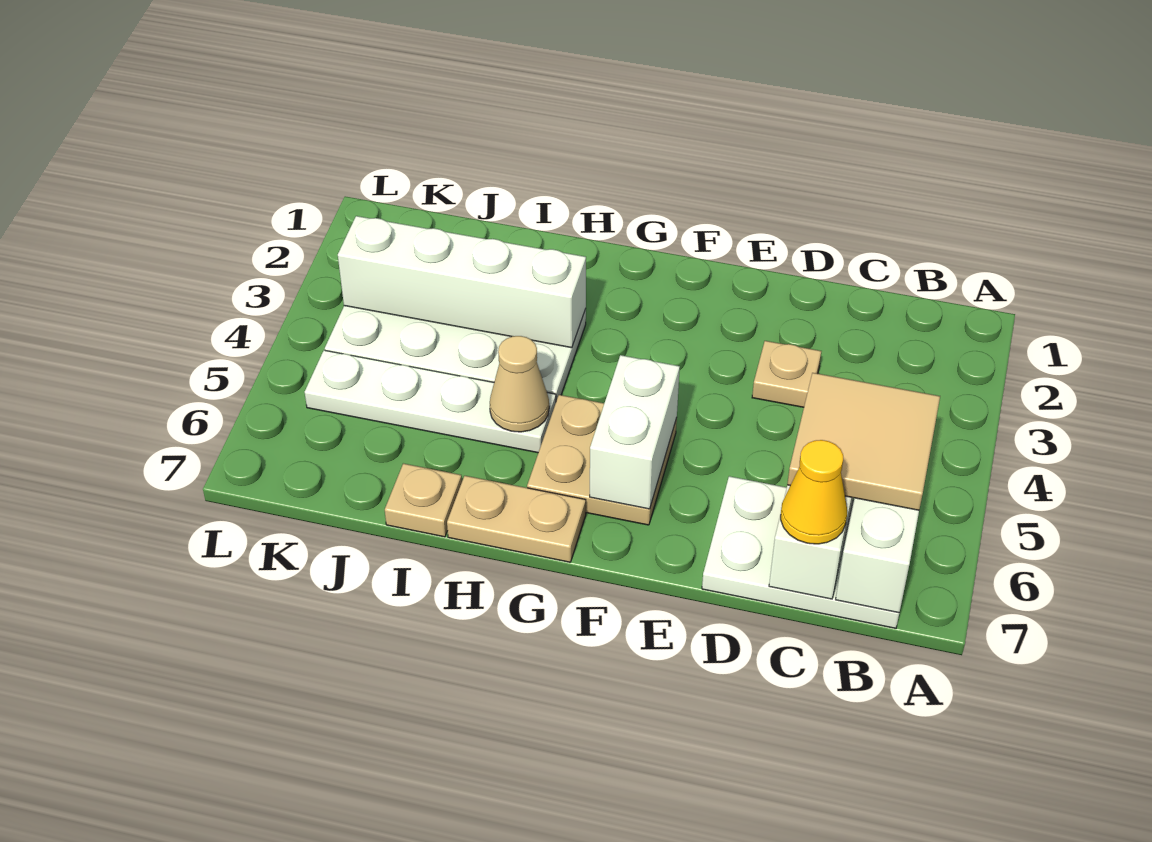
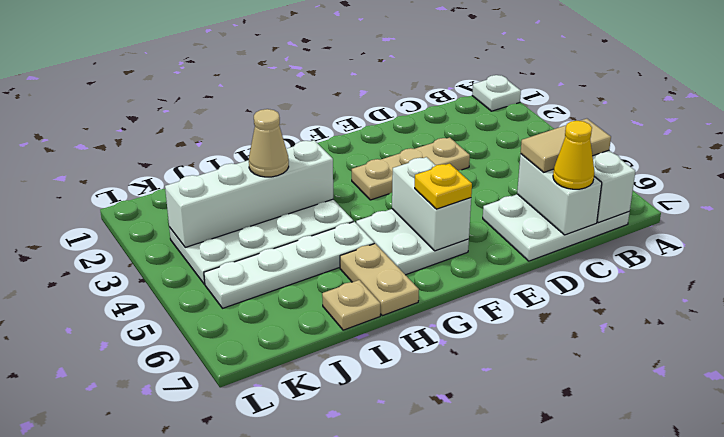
none -> white 1x1 plate [472,75,521,111]
tan 2x2 tile [787,373,940,510] -> tan 1x2 tile [521,119,611,172]
tan 1x1 plate [752,341,821,407] -> tan 1x3 plate [352,138,470,200]
tan 2x2 plate [527,395,677,525] -> white 2x2 plate [356,209,469,275]
none -> yellow 1x1 plate [415,164,472,209]
tan 1x2 plate [447,476,586,562] -> tan 1x2 plate turned to [340,244,419,316]
tan 1x1 cone [490,336,549,432] -> tan 1x1 cone moved to [249,109,289,177]

